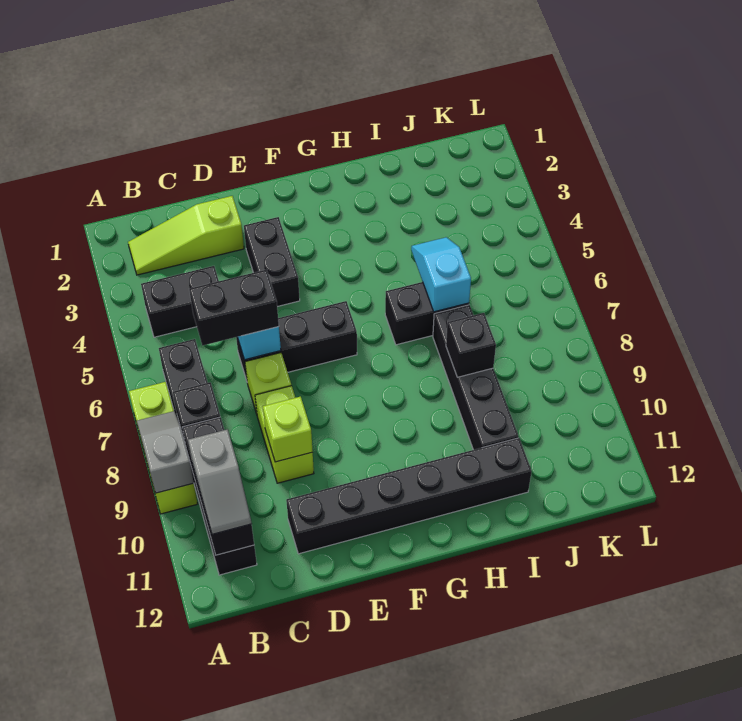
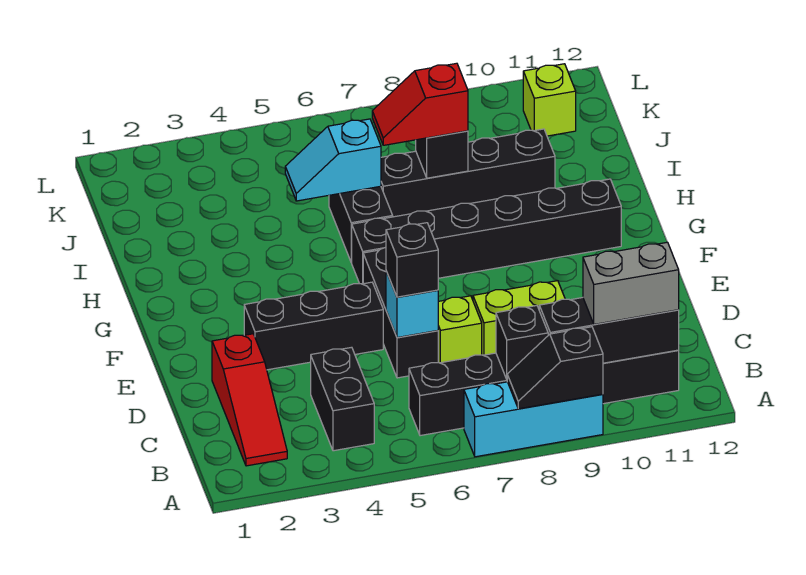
lime 1x3 brick [129,382,198,514] -> cyan 1x3 brick [464,382,603,457]
grey 1x2 slope [137,411,194,493] -> black 1x2 slope [507,327,603,409]
lime 1x3 slope [128,196,244,275] -> red 1x3 slope [212,334,287,466]
grey 1x2 slope [188,430,252,534] -> grey 1x2 brick [583,242,679,324]
black 1x2 brick [189,270,279,346] -> black 1x1 brick [386,223,438,297]
lime 1x1 brick [263,397,313,462] -> lime 1x1 brick moved to [523,64,576,136]
black 1x6 brick [286,438,532,554] -> black 1x6 brick turned to [351,179,621,284]
black 1x2 brick [244,217,300,307] -> black 1x3 brick [244,282,383,370]
none -> red 1x2 slope [372,63,468,145]

